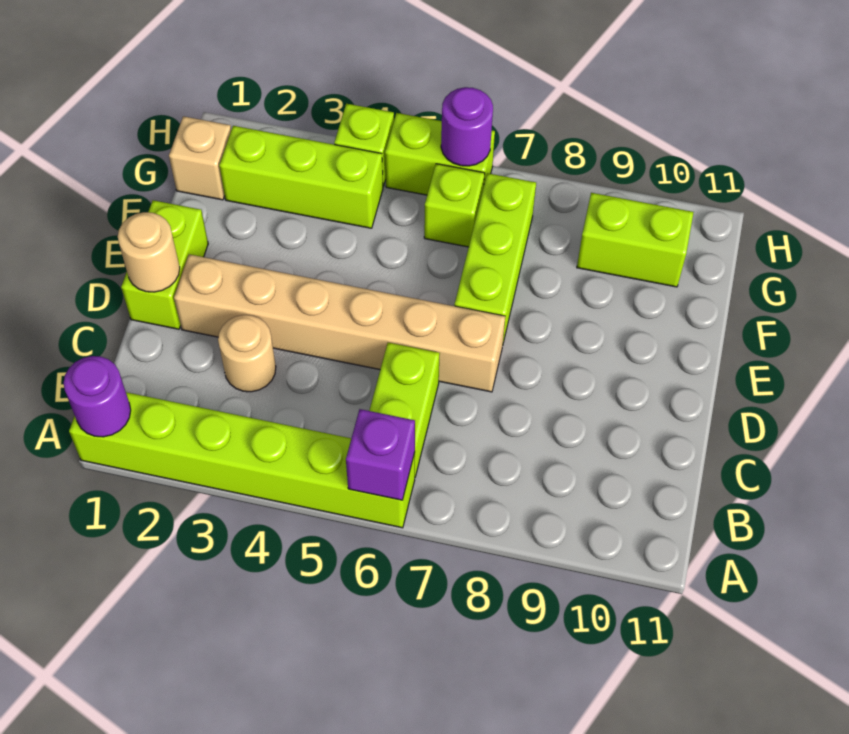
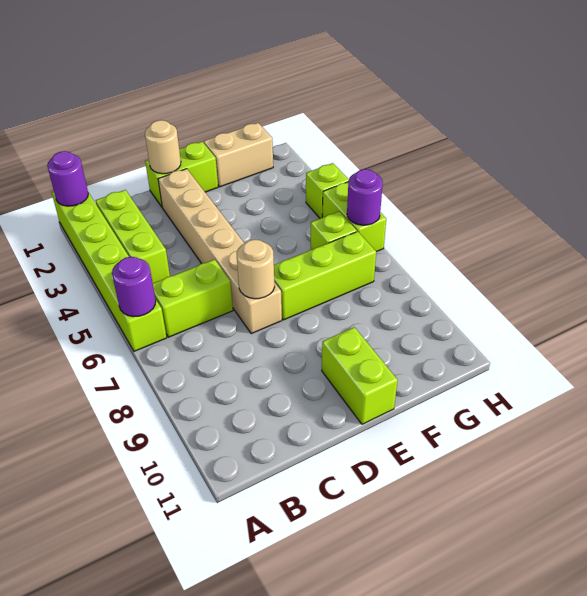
purple 1x1 brick [346,409,415,500] -> purple 1x1 round brick [112,257,156,317]
tan 1x1 round brick [218,315,276,392] -> tan 1x1 round brick moved to [237,239,275,299]
tan 1x1 brick [169,116,231,200] -> tan 1x2 brick [204,123,273,187]
lime 1x3 brick [219,126,383,228] -> lime 1x3 brick moved to [95,190,170,283]
lime 1x2 brick [577,193,694,287] -> lime 1x2 brick moved to [322,327,398,424]

